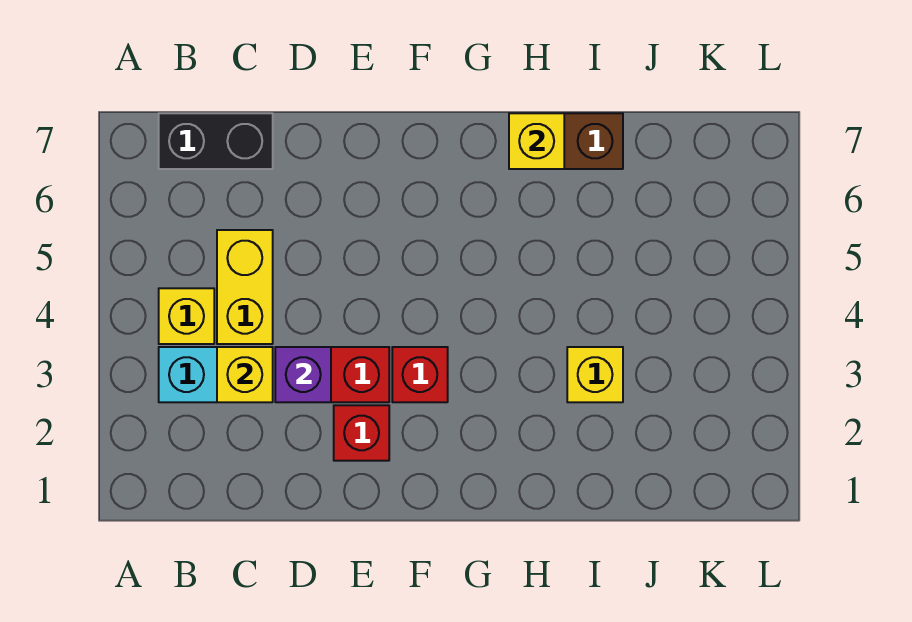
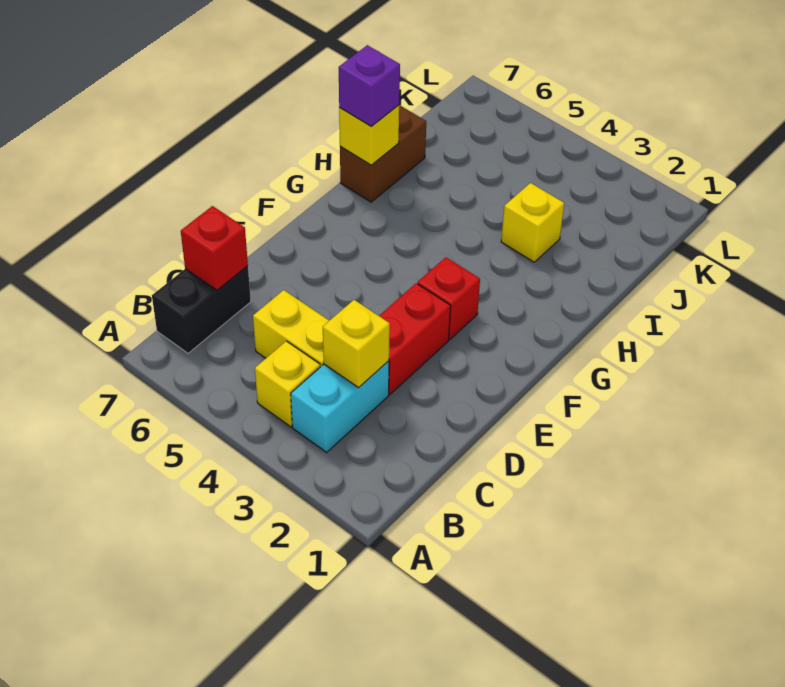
purple 1x1 brick [275,347,331,402] -> purple 1x1 brick moved to [339,45,400,126]
red 1x1 brick [334,405,389,461] -> red 1x1 brick moved to [181,206,248,290]

